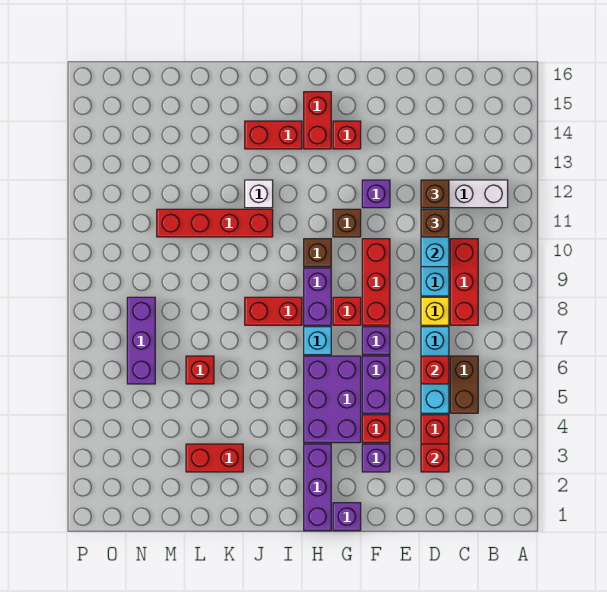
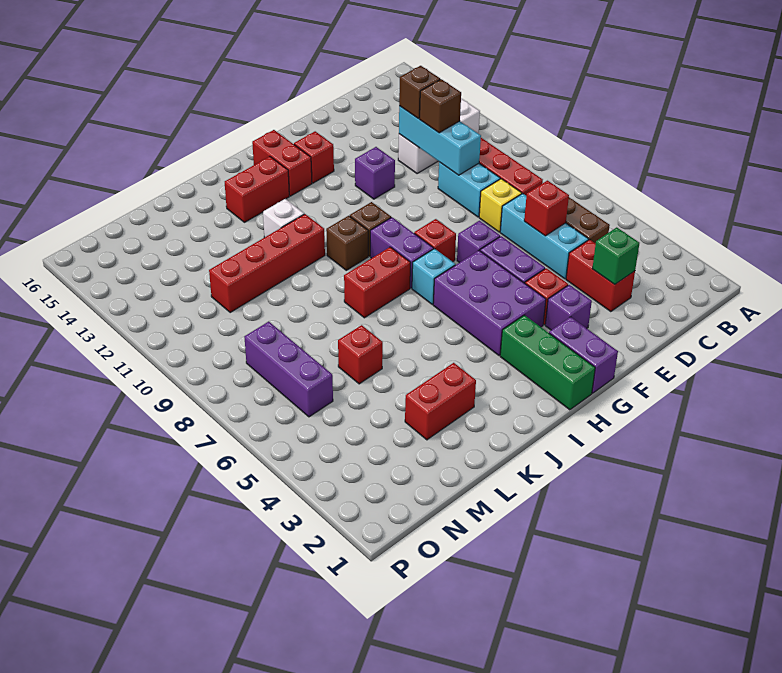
red 1x1 brick [421,444,449,472] -> green 1x1 brick [592,227,639,284]
red 1x3 brick [362,239,390,325] -> none
purple 1x1 brick [333,503,361,531] -> purple 1x2 brick [549,317,618,393]
brown 1x1 brick [333,209,361,237] -> brown 1x1 brick moved to [326,216,368,270]
purple 1x3 brick [304,444,331,531] -> green 1x3 brick [500,315,595,410]

